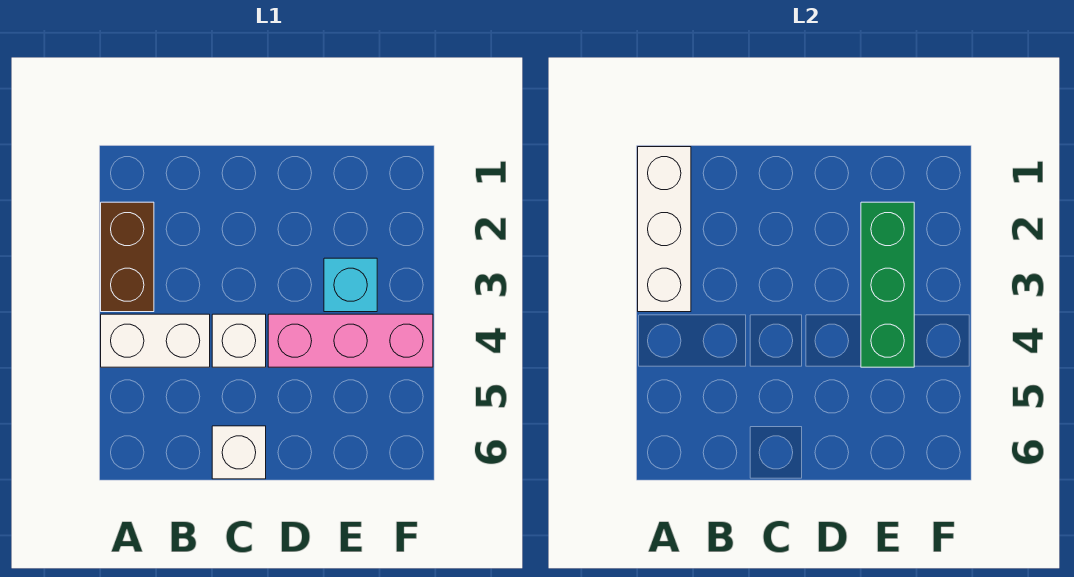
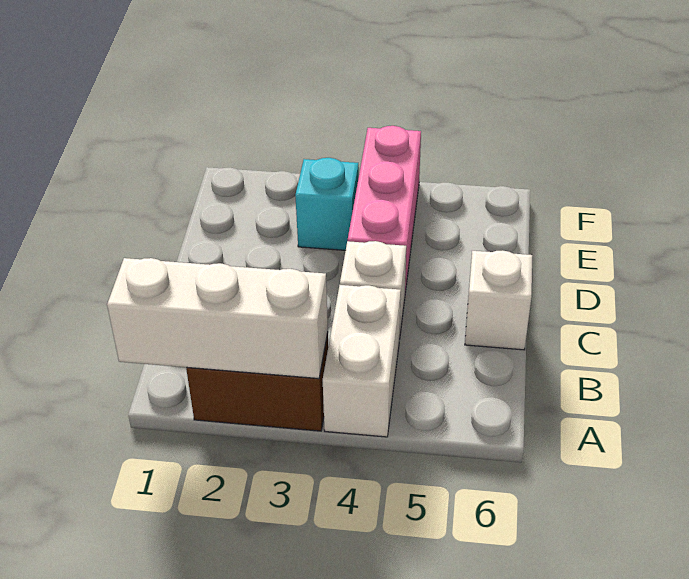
green 1x3 brick [861,202,914,367] -> none

